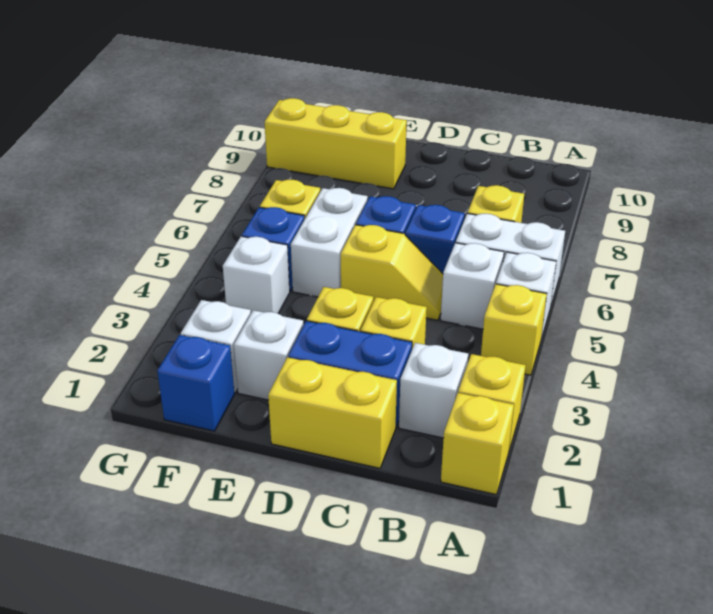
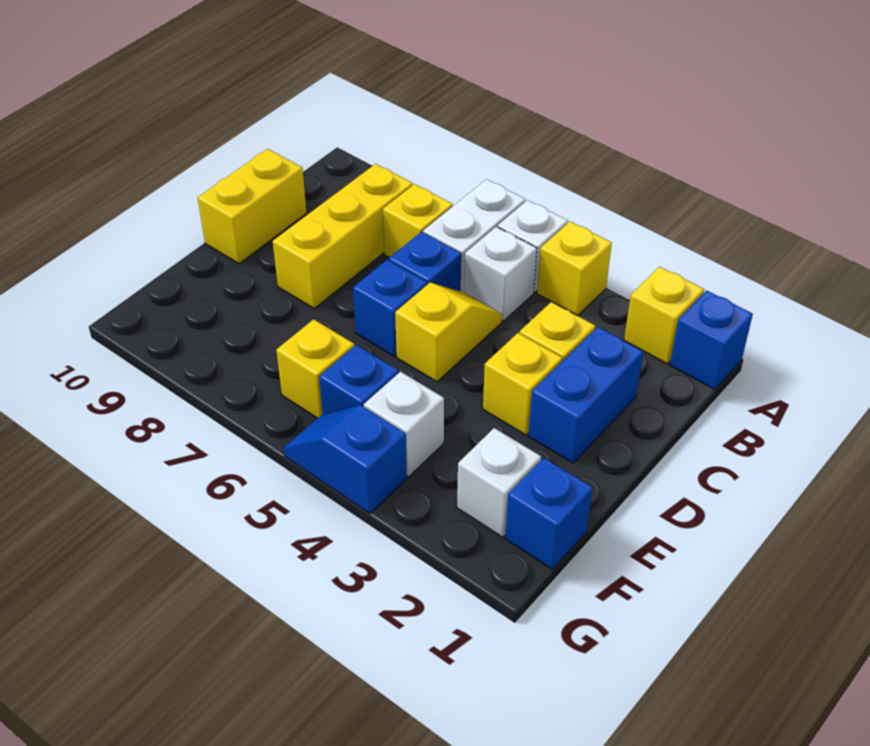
yellow 1x1 brick [441,393,514,495] -> blue 1x1 brick [670,290,753,389]
white 1x1 brick [399,343,468,438] -> none
yellow 1x2 brick [268,357,397,468] -> yellow 1x2 brick moved to [198,149,307,264]
white 1x1 brick [234,310,304,400] -> none
white 1x2 brick [291,188,368,297] -> none
yellow 1x3 brick [264,98,407,189] -> yellow 1x3 brick moved to [273,164,413,308]
none -> blue 1x2 slope [283,405,407,513]

